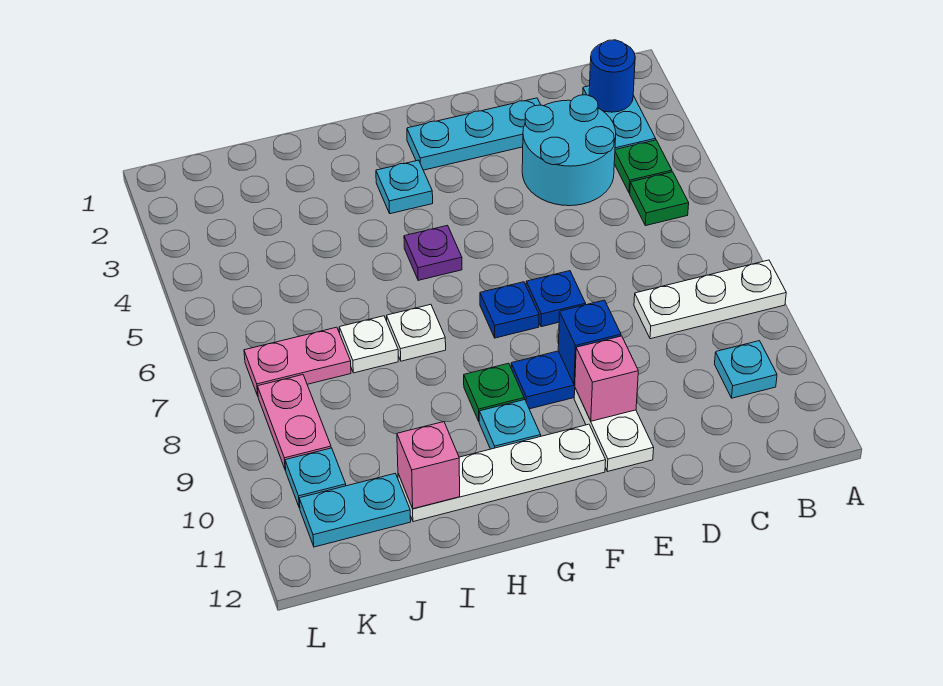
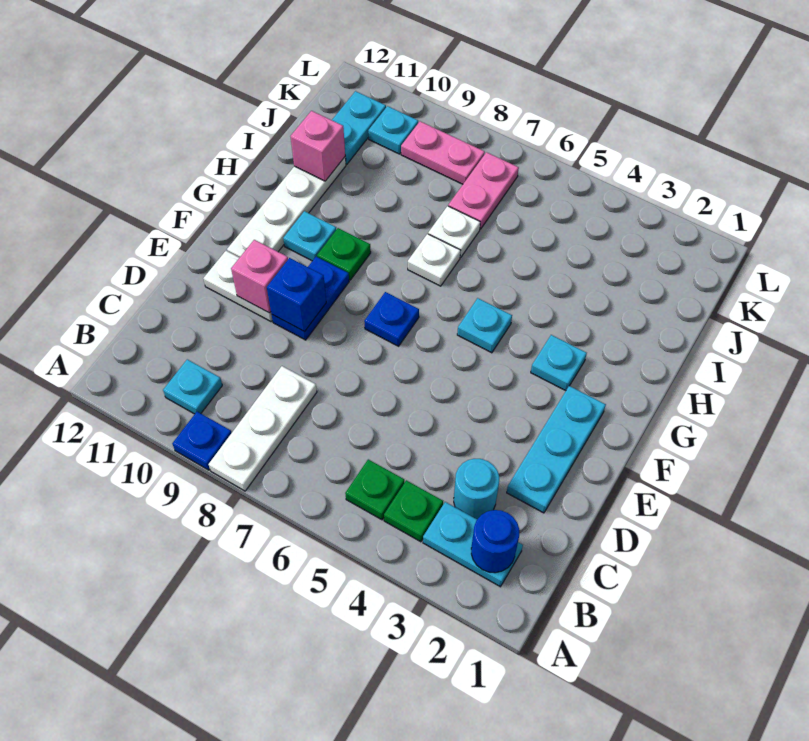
cyan 2x2 round brick [522,95,616,206] -> cyan 1x1 round brick [454,459,499,519]
blue 1x1 plate [526,271,586,327] -> blue 1x1 plate moved to [172,412,232,470]
purple 1x1 plate [404,225,462,280] -> cyan 1x1 plate [457,298,512,353]

